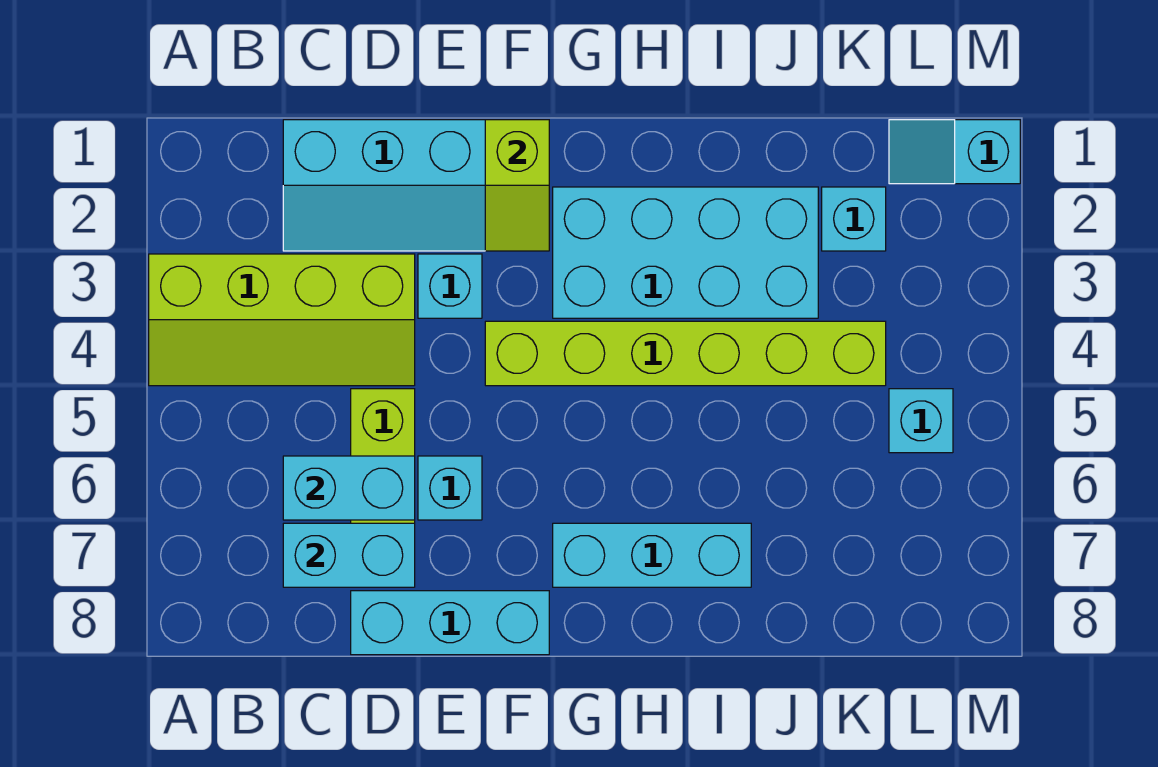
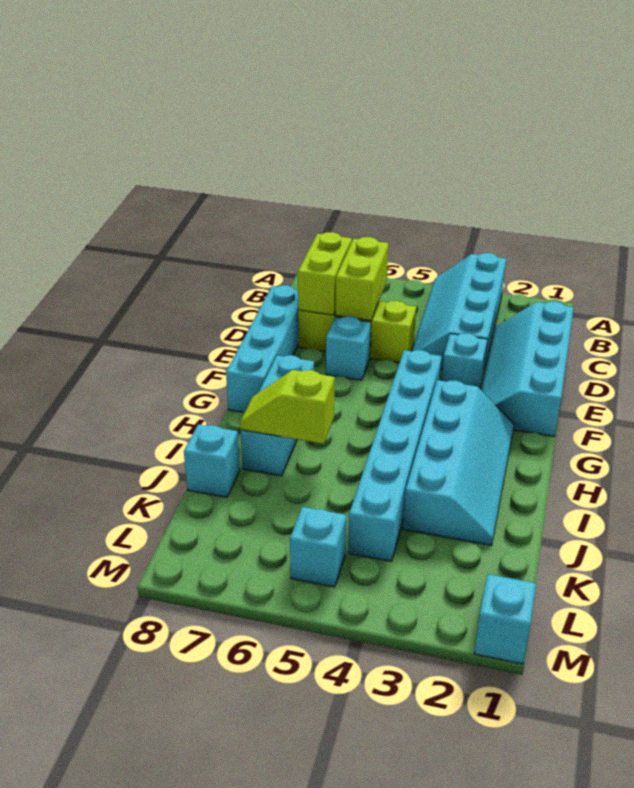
lime 2x4 slope [149,254,415,386] -> cyan 2x4 slope [412,253,506,370]
cyan 1x2 brick [283,456,415,520] -> lime 1x2 brick [336,237,388,321]
cyan 1x2 brick [283,523,415,587] -> lime 1x2 brick [298,232,352,315]
cyan 1x3 brick [351,591,549,655] -> cyan 1x4 brick [226,285,299,413]
lime 1x2 slope [485,120,549,251] -> lime 1x2 slope moved to [240,370,335,444]
lime 1x6 brick [485,321,886,386] -> cyan 1x6 brick [348,350,442,561]
cyan 2x4 brick [553,187,818,318] -> cyan 2x4 slope [403,380,514,545]
cyan 1x1 brick [822,187,886,251] -> cyan 1x1 brick moved to [184,424,240,497]

